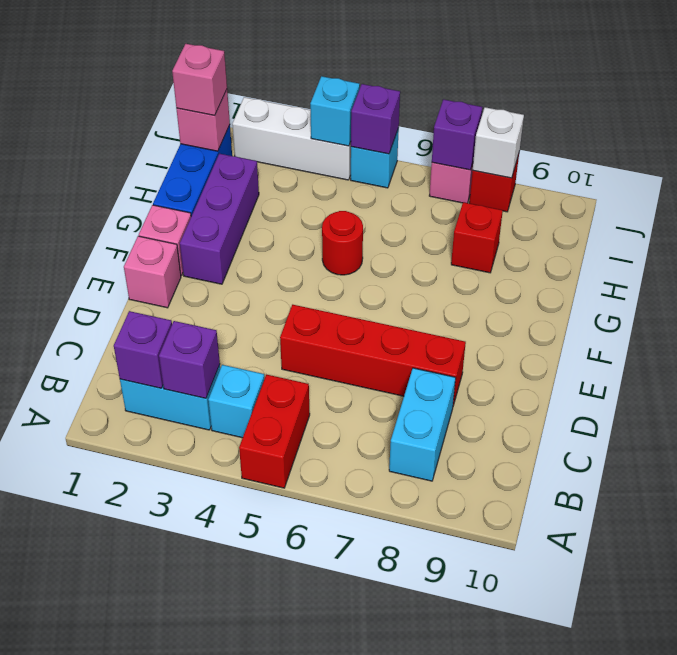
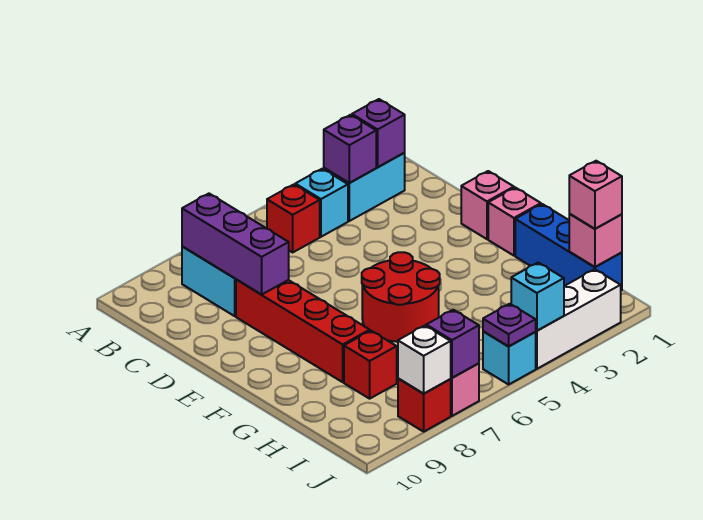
red 1x2 brick [239,375,310,488] -> red 1x1 brick [267,185,320,252]
red 1x4 brick [280,305,466,405] -> red 1x4 brick turned to [236,279,370,382]
purple 1x3 brick [180,154,259,284] -> purple 1x3 brick moved to [182,194,289,295]
red 1x1 round brick [322,211,363,275] -> red 2x2 round brick [362,252,440,342]
purple 1x1 brick [351,84,400,154] -> purple 1x1 plate [483,304,536,346]

